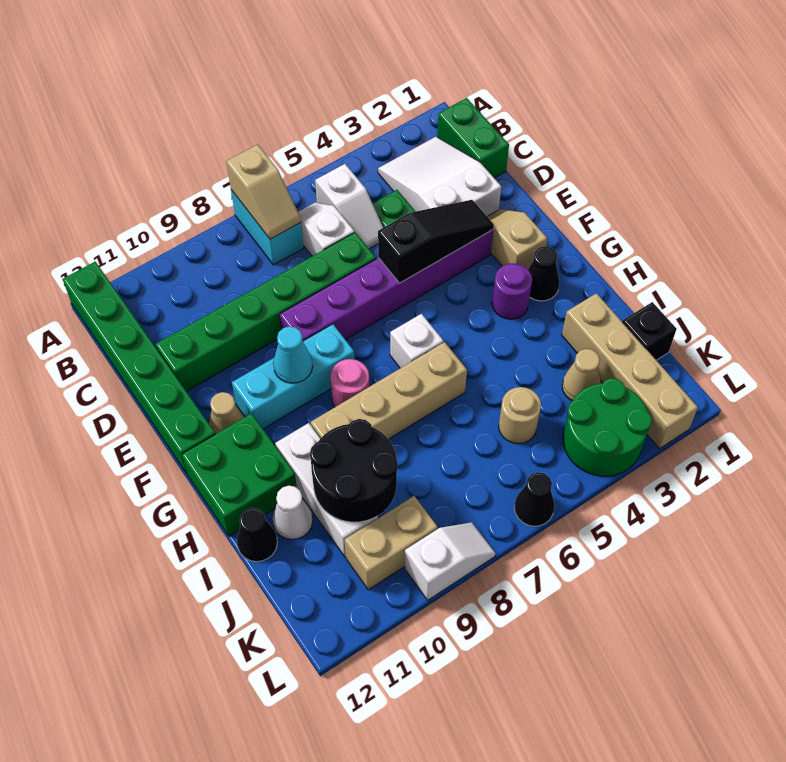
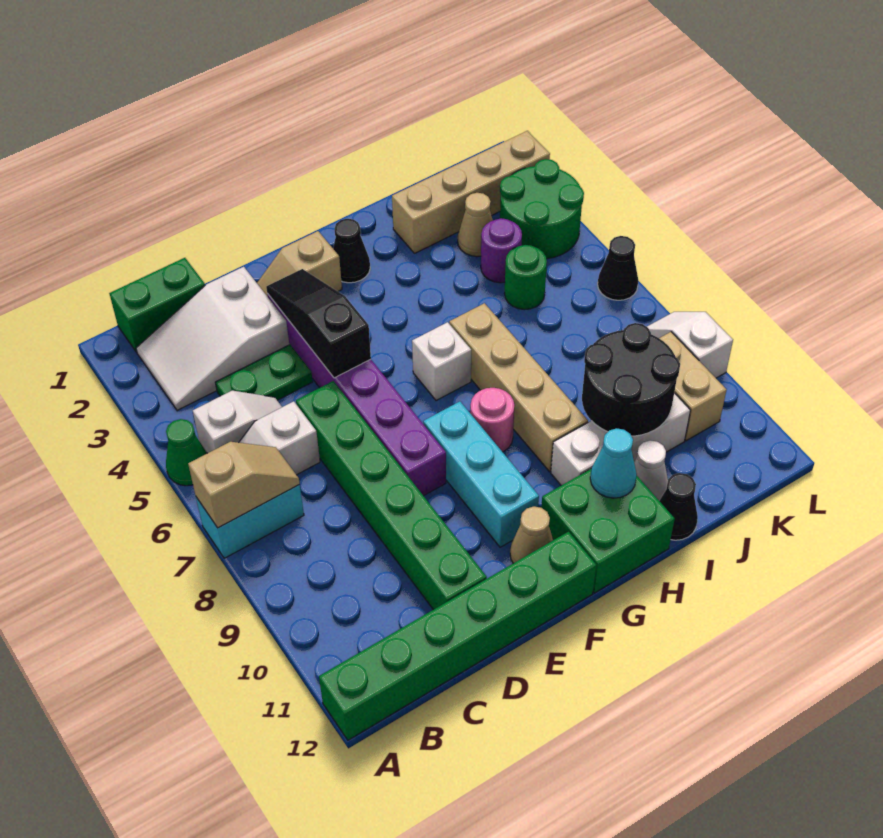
none -> green 1x1 cone [166,419,207,486]
cyan 1x1 cone [273,326,313,383] -> cyan 1x1 cone moved to [590,428,637,498]
purple 1x1 round brick [492,263,532,319] -> purple 1x1 round brick moved to [481,218,522,283]
black 1x1 brick [622,302,677,360] -> none
tan 1x1 round brick [499,387,541,444] -> green 1x1 round brick [505,245,547,310]

